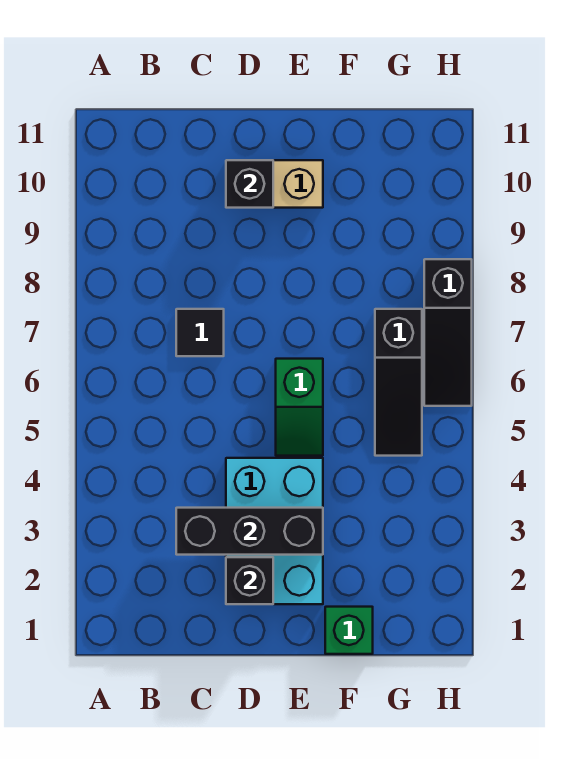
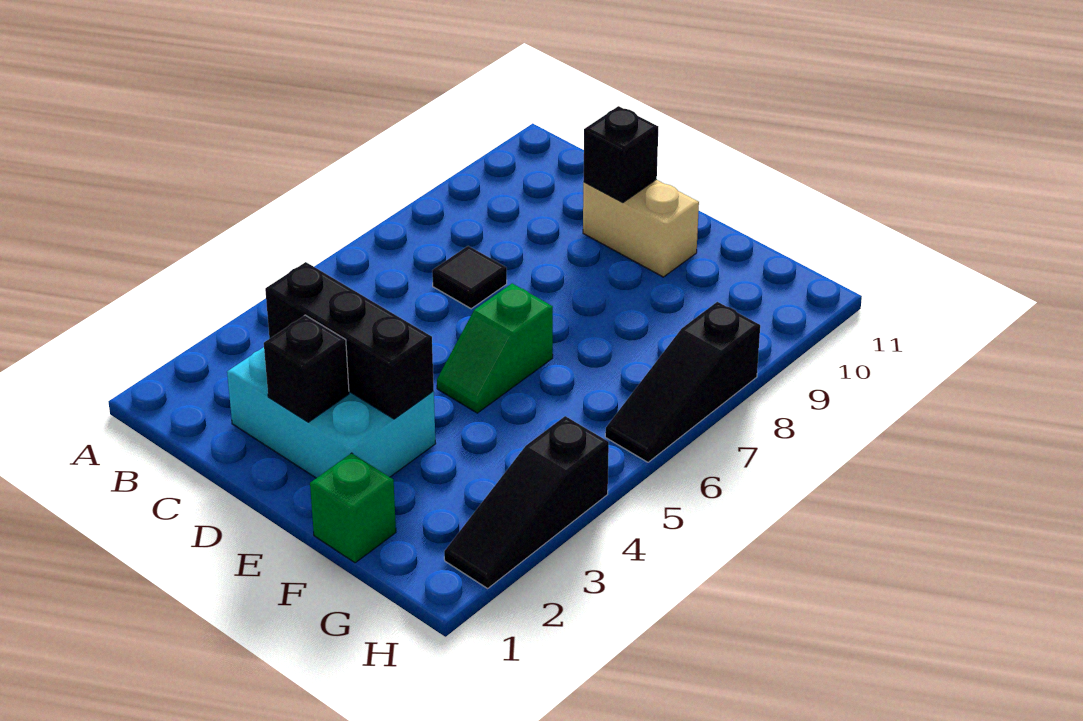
cyan 2x3 brick [226,458,323,604] -> cyan 2x3 brick turned to [227,347,436,478]
black 1x3 slope [375,309,422,456] -> black 1x3 slope moved to [444,416,609,588]

